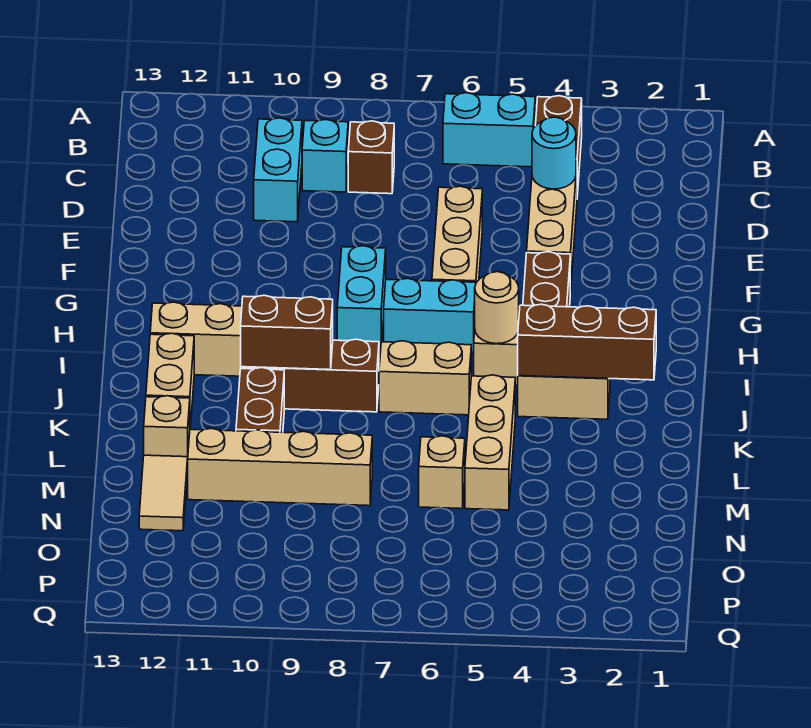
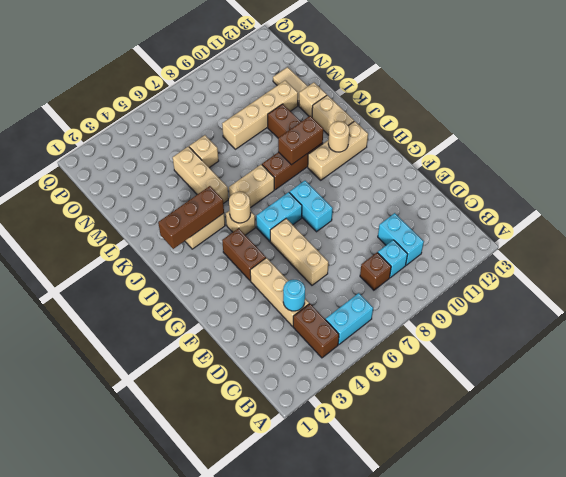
none -> tan 1x1 round brick [328,121,349,152]

